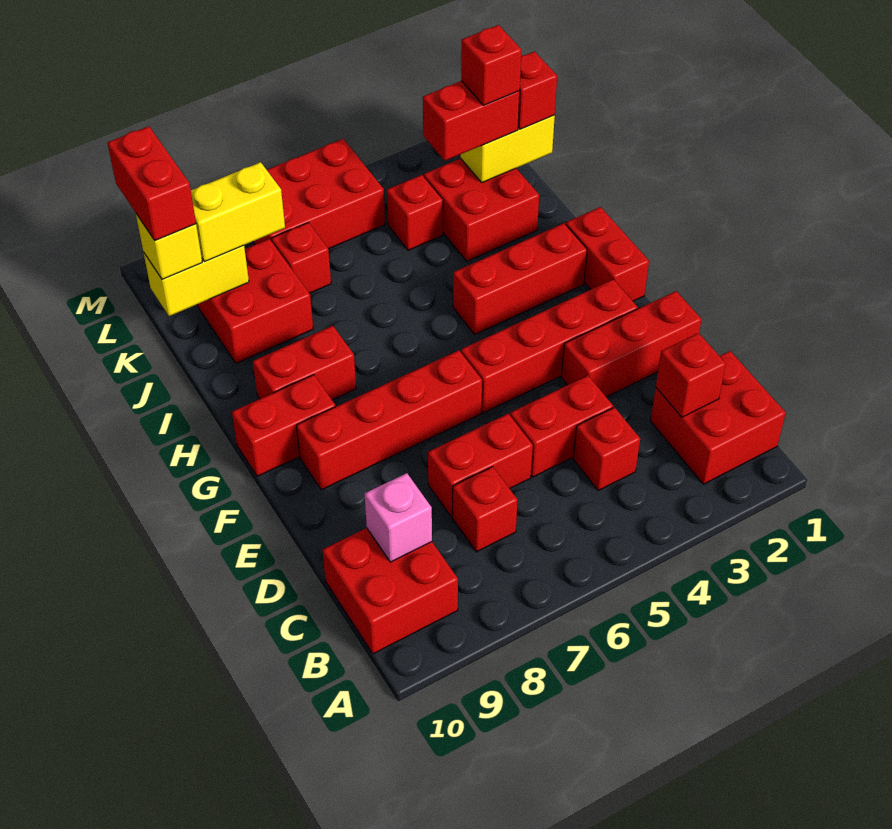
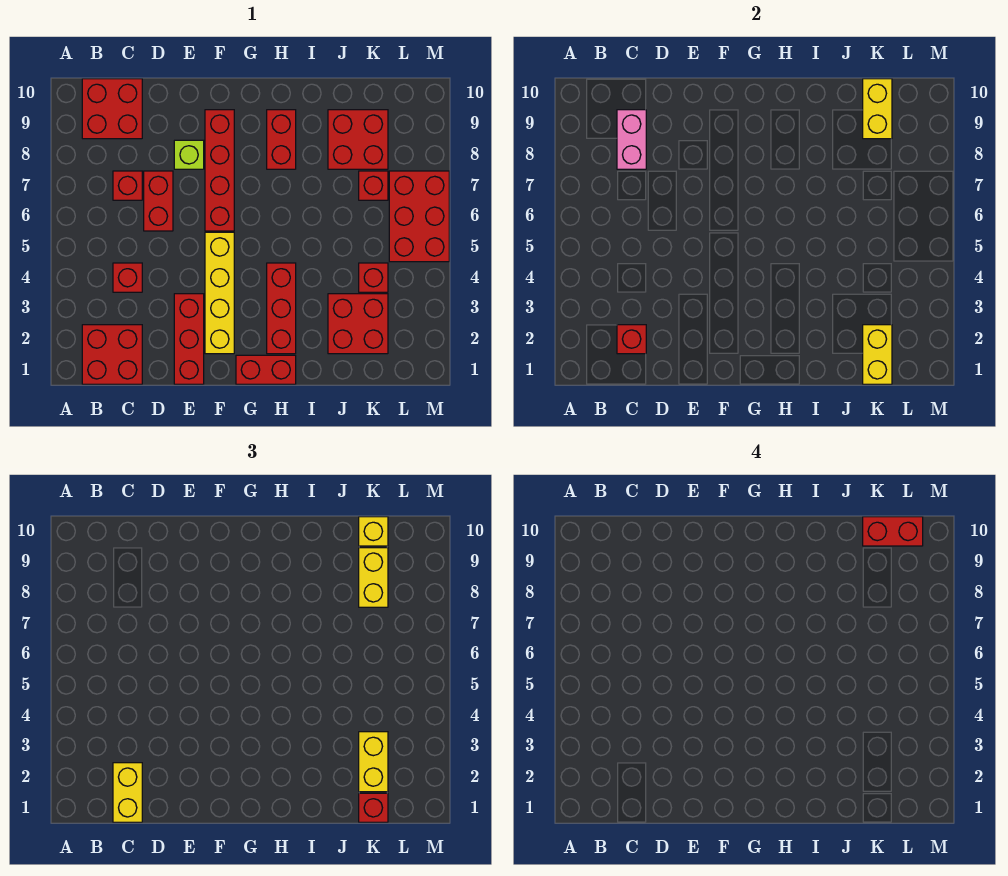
none -> yellow 1x2 brick [113,763,142,822]
pink 1x1 brick [365,473,432,562] -> pink 1x2 brick [617,110,646,169]
red 1x2 brick [510,376,613,477] -> none
none -> lime 1x1 brick [174,140,204,169]
red 1x4 brick [461,279,638,413] -> yellow 1x4 brick [205,232,234,354]
red 1x2 brick [232,375,336,476] -> none
red 1x2 brick [423,81,520,161] -> yellow 1x2 brick [359,732,388,792]
red 1x1 brick [461,25,522,105] -> none

